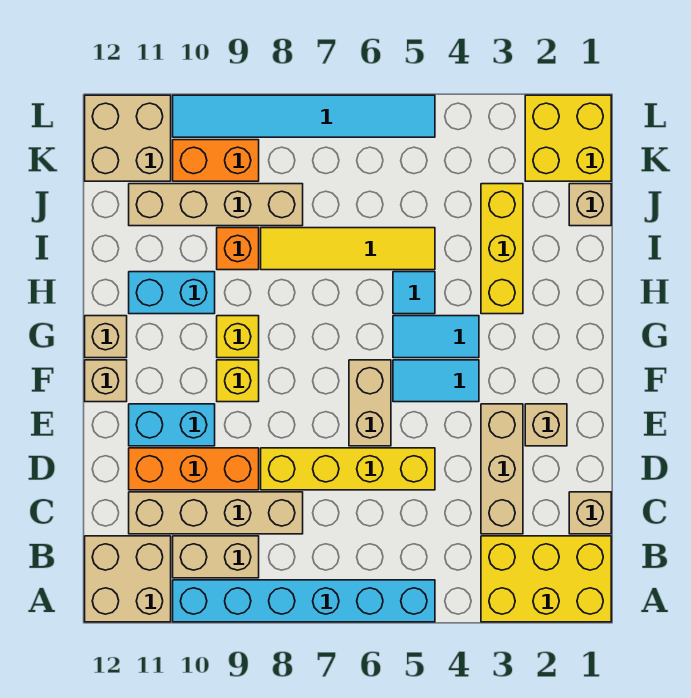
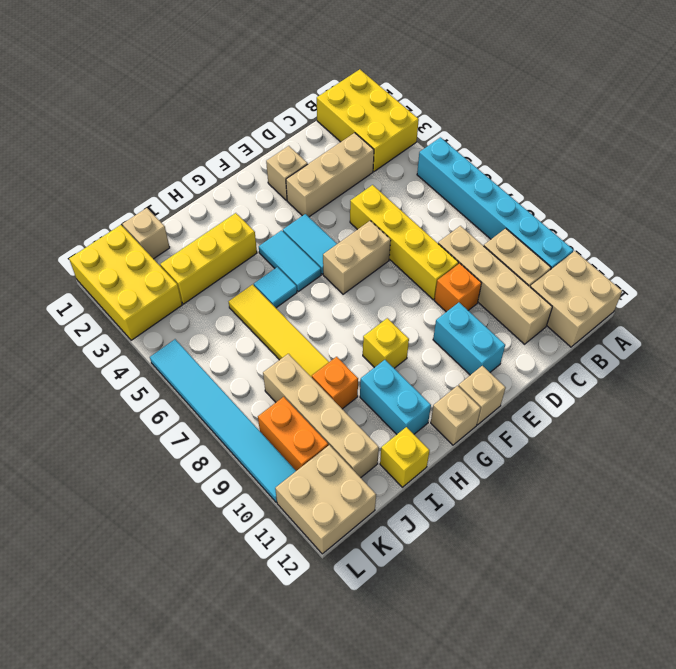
tan 1x1 brick [569,492,611,534] -> none
orange 1x3 brick [129,448,259,490] -> orange 1x1 brick [434,263,481,312]
yellow 1x1 brick [217,360,259,402] -> yellow 1x1 brick moved to [380,427,430,487]
yellow 2x2 brick [525,95,611,181] -> yellow 2x3 brick [69,225,182,340]

